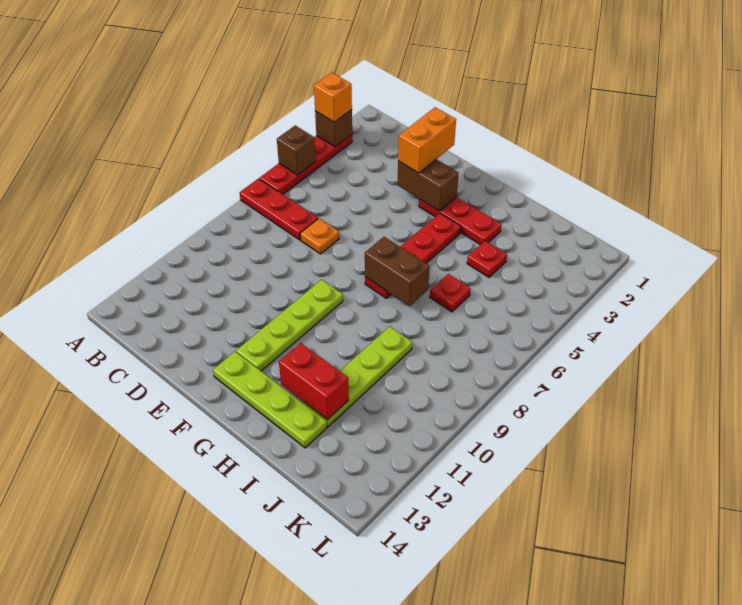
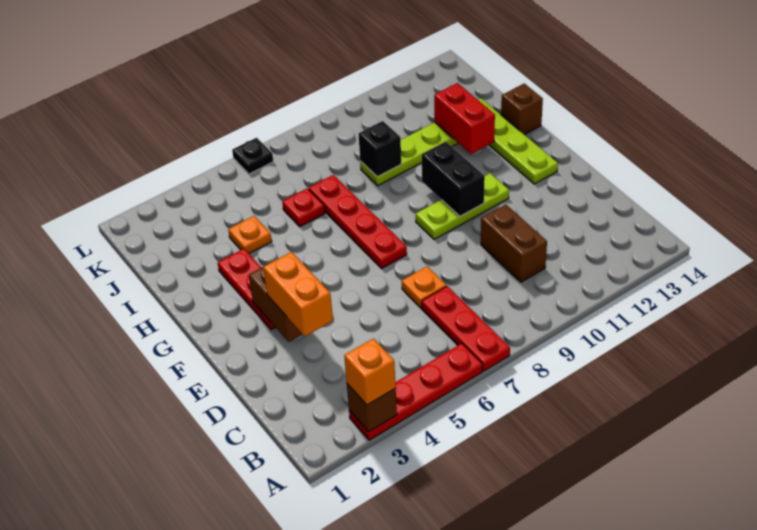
brown 1x1 brick [277,126,316,175] -> brown 1x1 brick moved to [501,84,543,135]
orange 1x2 brick [398,107,456,173] -> orange 1x2 brick turned to [263,252,333,336]
lime 1x4 plate [236,280,343,371] -> lime 1x3 plate [416,173,509,239]
none -> black 1x2 brick [422,142,485,216]
red 1x4 plate [365,213,461,298] -> red 1x4 plate turned to [309,175,407,268]
brown 1x2 brick [365,237,430,306] -> brown 1x2 brick moved to [481,204,547,282]
red 1x1 plate [467,241,507,277] -> orange 1x1 plate [228,216,272,254]
none -> black 1x1 brick [358,121,401,177]
none -> black 1x1 plate [232,138,273,174]

